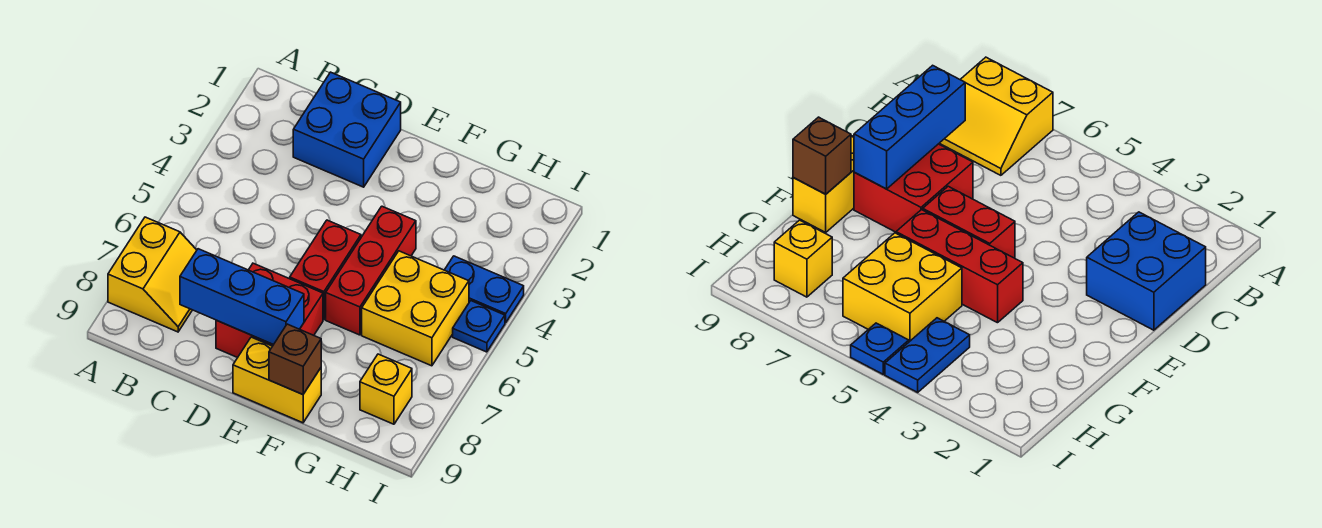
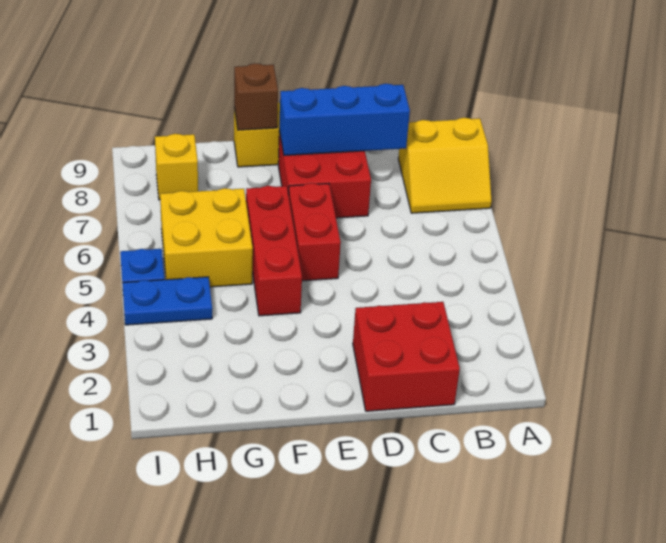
yellow 2x2 slope [108,217,197,332] -> yellow 2x2 slope turned to [398,118,492,213]
blue 2x2 brick [293,72,401,187] -> red 2x2 brick [353,302,460,411]

